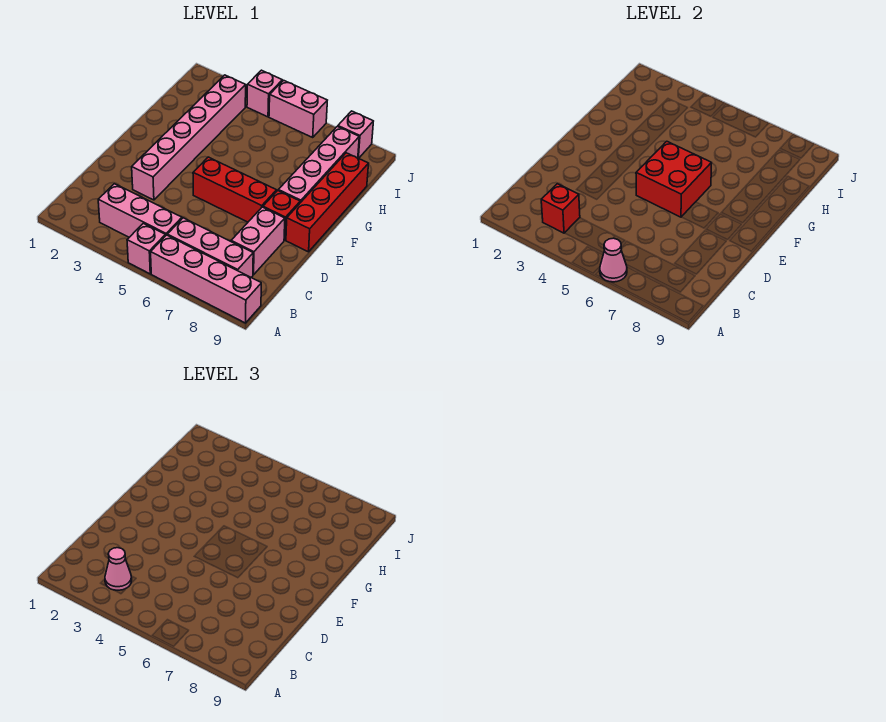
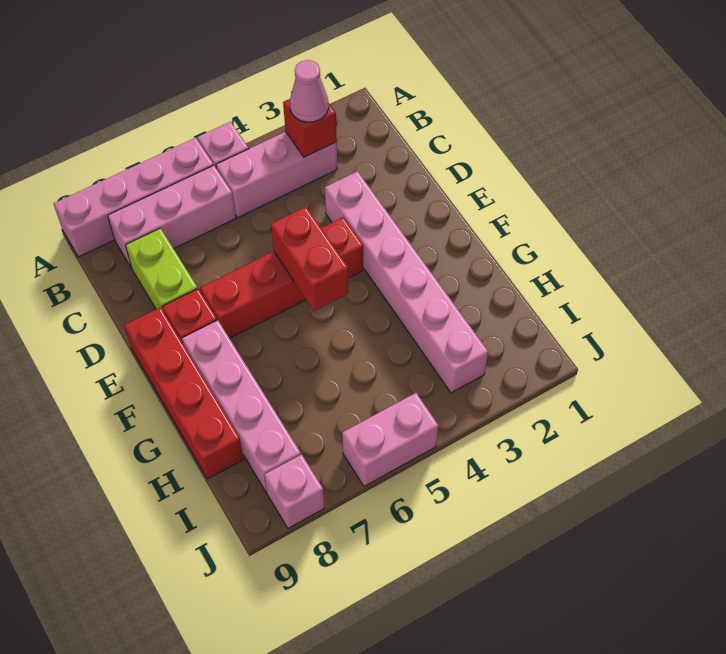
pink 1x1 cone [600,238,627,282] -> none
pink 1x2 brick [231,207,285,275] -> lime 1x2 brick [126,228,198,312]
red 1x3 brick [193,157,277,222] -> red 1x4 brick [200,217,363,338]
red 2x2 brick [636,141,712,217] -> red 1x2 brick [271,207,349,311]
pink 1x1 brick [247,70,282,117] -> none

